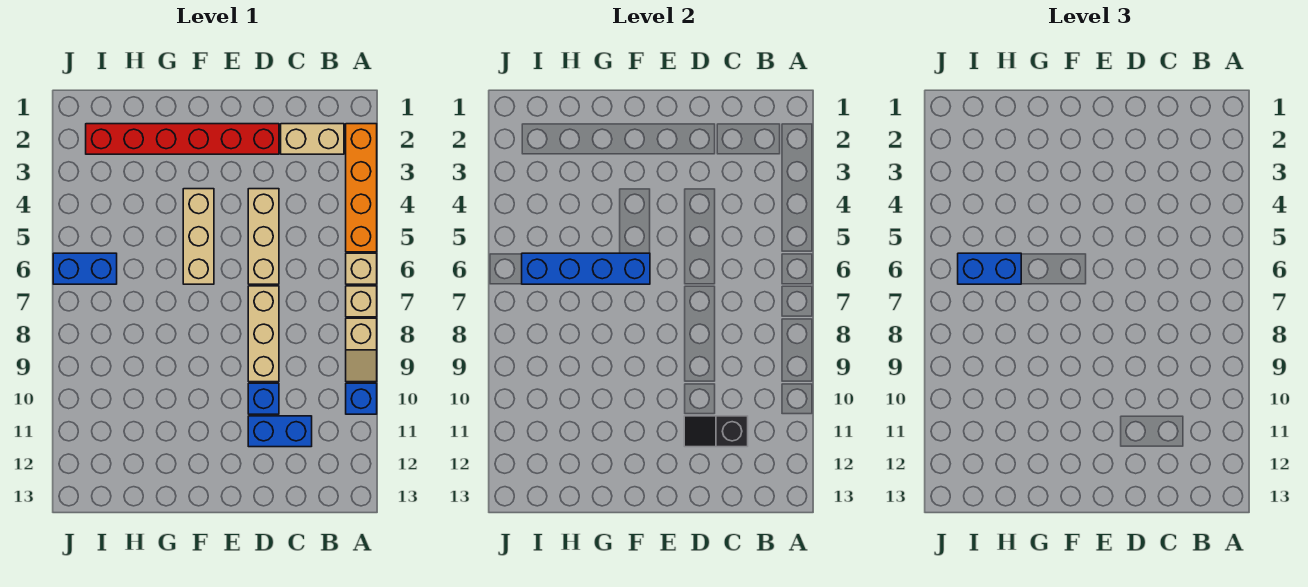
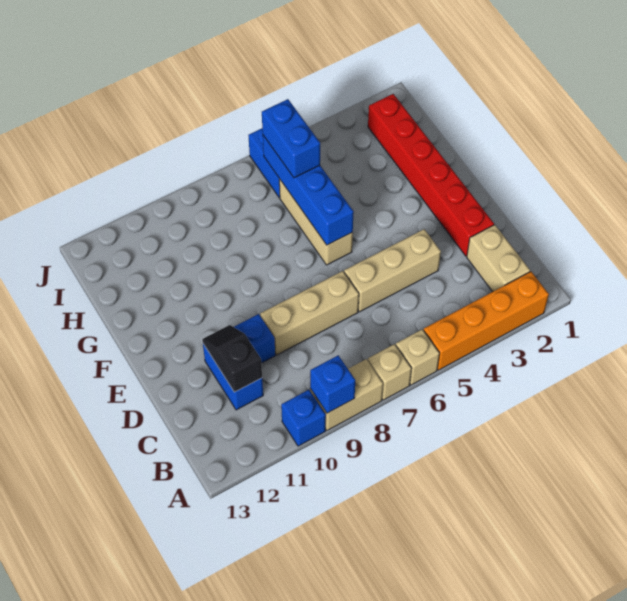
tan 1x2 slope [346,318,377,382] -> tan 1x2 brick [310,359,383,430]
none -> blue 1x1 brick [310,355,355,413]
tan 1x3 brick [183,189,214,284] -> tan 1x3 brick turned to [279,179,353,265]

